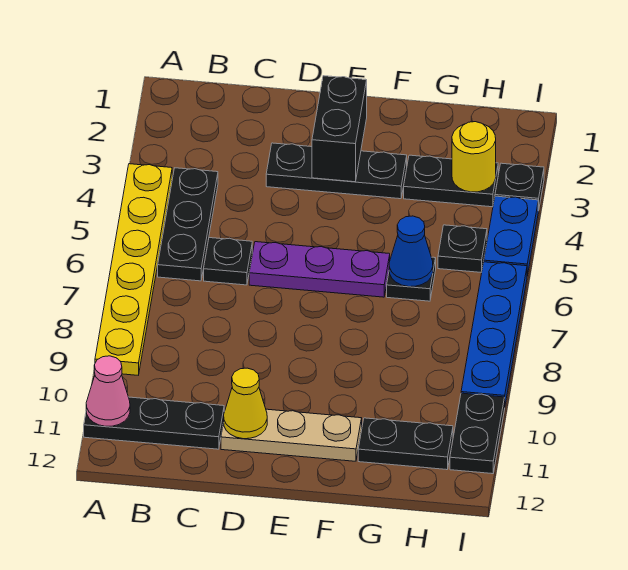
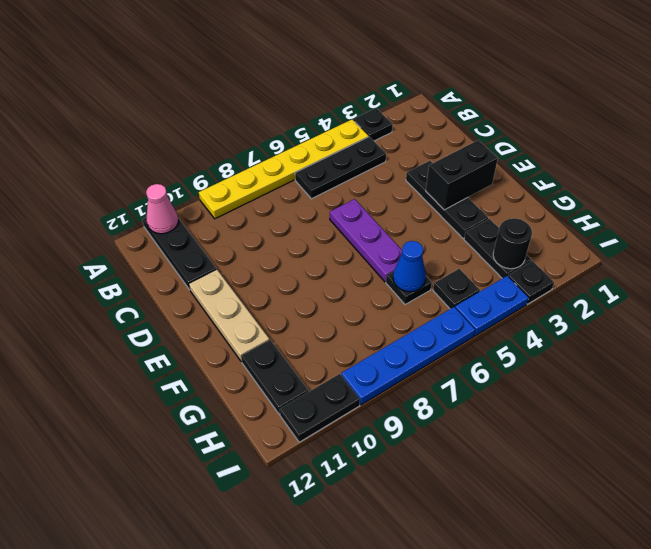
black 1x1 plate [204,238,252,285] -> black 1x1 plate moved to [353,108,393,141]
yellow 1x1 cone [224,368,267,439] -> none
yellow 1x1 round brick [452,122,496,192] -> black 1x1 round brick [493,218,532,269]

